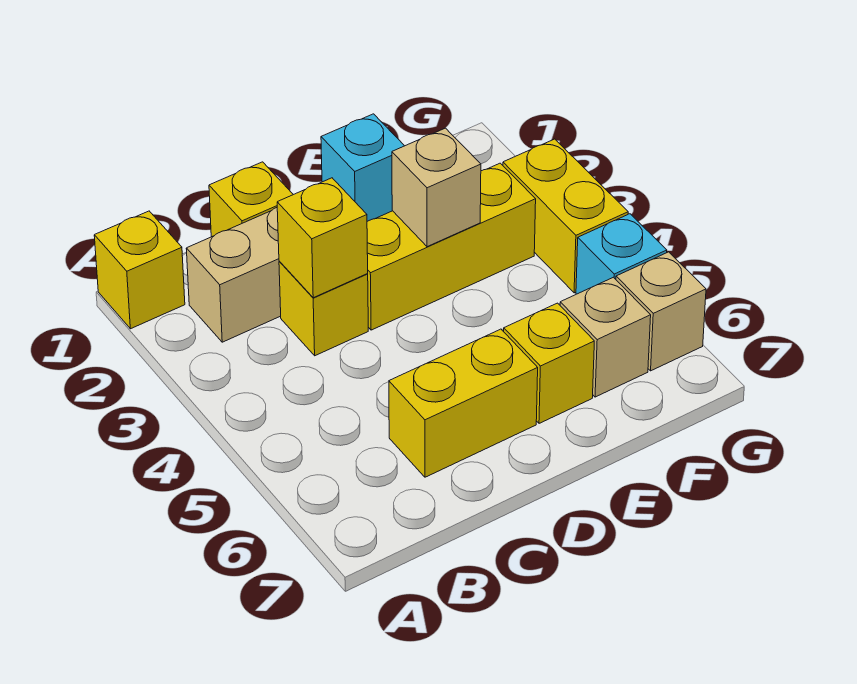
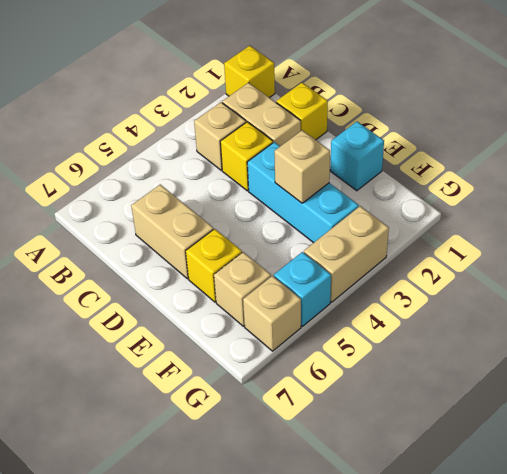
none -> tan 1x1 brick [194,102,246,170]
yellow 1x1 brick [277,178,368,298] -> none
yellow 1x2 brick [389,329,538,477] -> tan 1x2 brick [131,185,214,279]
yellow 1x3 brick [367,163,536,330] -> cyan 1x3 brick [247,142,359,243]
yellow 1x2 brick [503,139,628,293] -> tan 1x2 brick [304,206,389,302]

